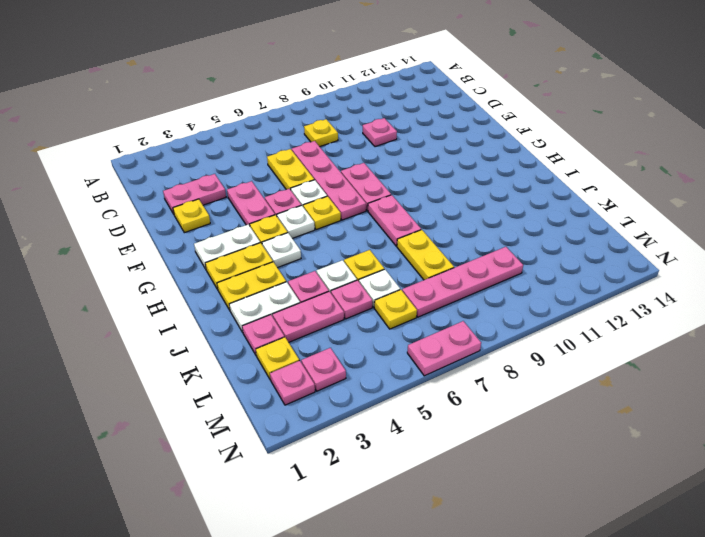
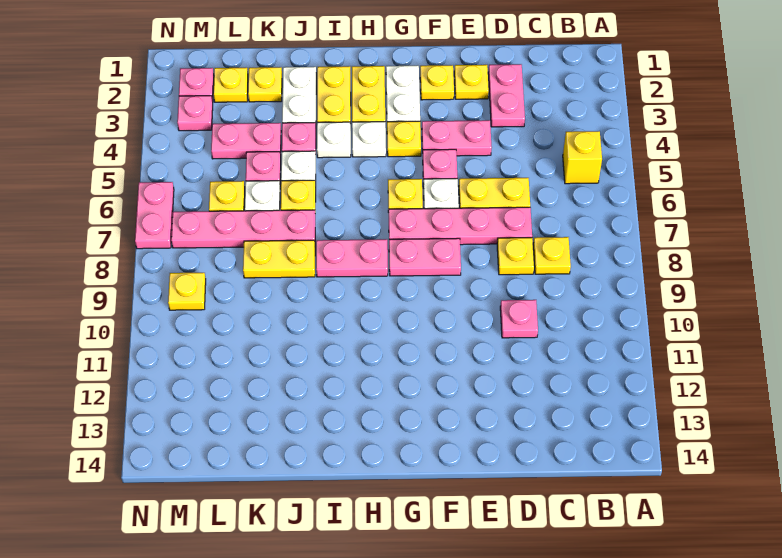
none -> yellow 1x1 brick [563,131,602,184]
none -> yellow 1x1 plate [497,238,534,275]
none -> yellow 1x1 plate [420,65,454,100]
white 1x1 plate [277,205,315,238] -> white 1x1 plate moved to [317,122,351,158]
pink 1x1 plate [242,315,285,356] -> yellow 1x1 plate [248,67,282,102]
pink 1x2 plate [273,291,344,342] -> pink 1x2 plate turned to [211,123,281,159]
pink 1x4 plate [402,247,523,317] -> pink 1x4 plate turned to [171,210,315,248]
none -> yellow 1x1 plate [168,273,206,310]

